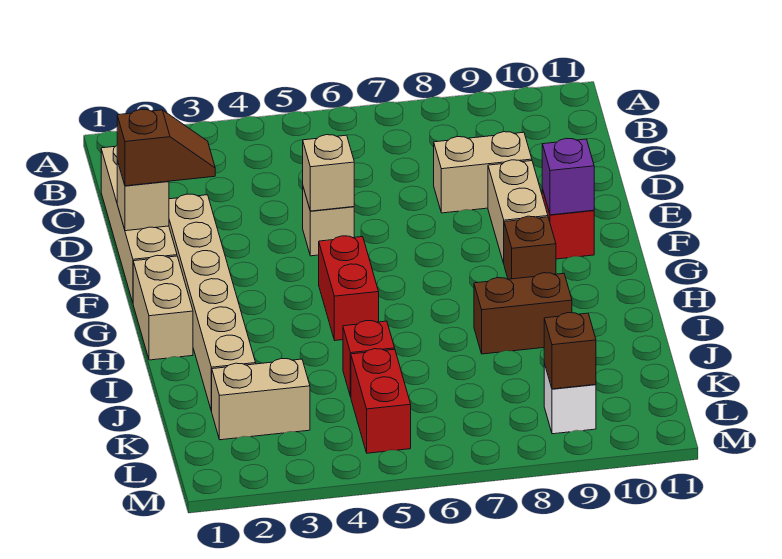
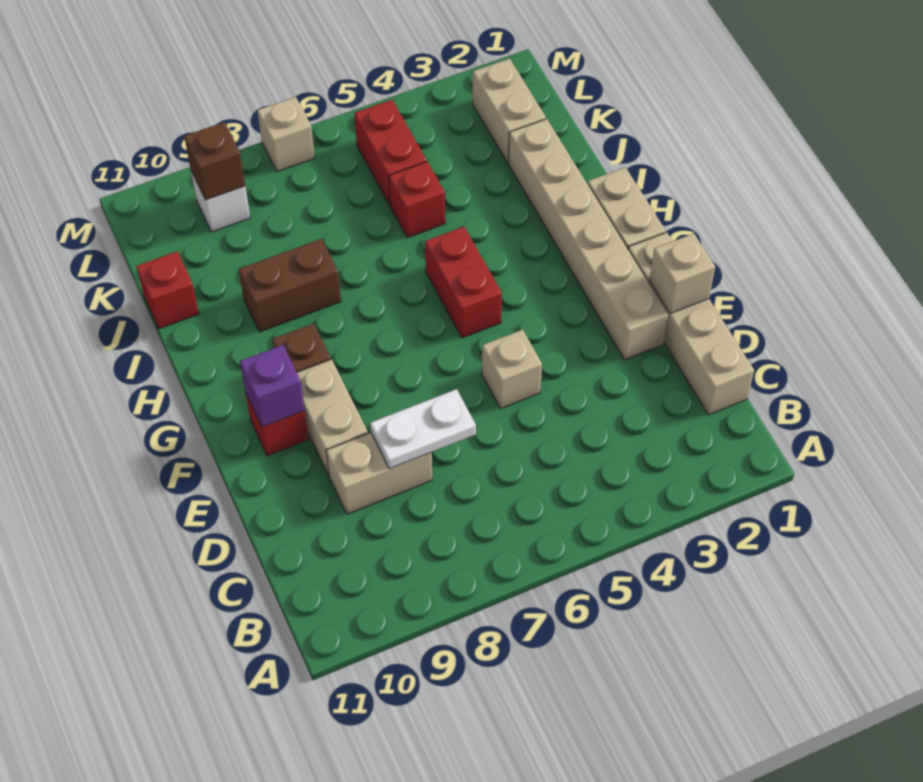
none -> white 1x2 plate [370,389,476,469]
brown 1x2 slope [117,109,215,186] -> none
tan 1x1 brick [303,135,354,211] -> tan 1x1 brick moved to [257,97,315,172]
none -> red 1x1 brick [137,251,199,329]
tan 1x2 brick [212,359,310,440] -> tan 1x2 brick turned to [473,58,546,163]

